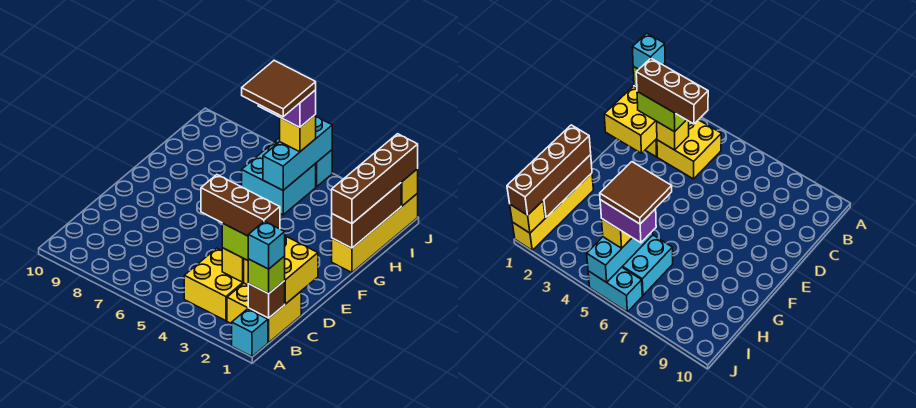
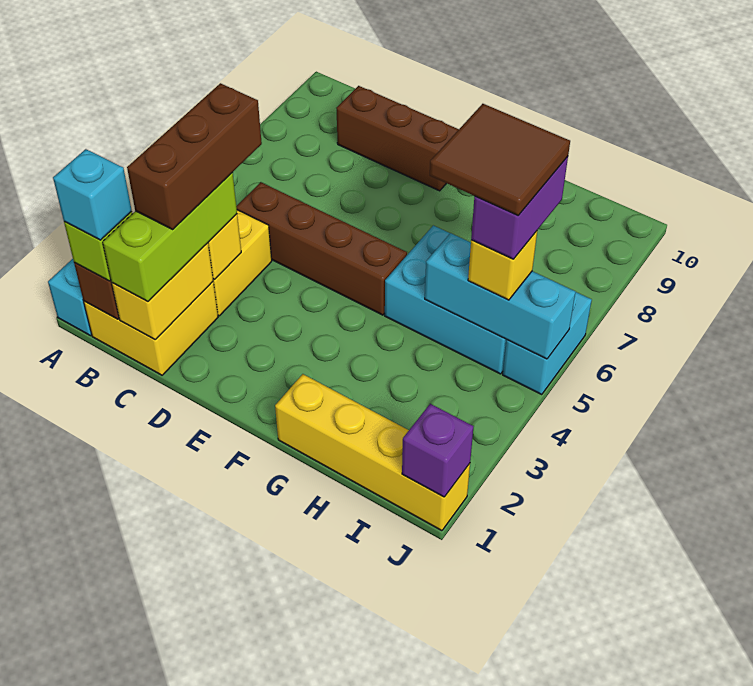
yellow 2x2 brick [244,236,318,304] -> yellow 1x2 brick [112,243,213,340]
lime 1x2 brick [222,223,248,260] -> lime 1x3 brick [103,173,237,302]
brown 1x3 brick [332,183,401,248] -> brown 1x3 brick moved to [336,86,459,191]
brown 1x4 brick [332,134,418,224] -> brown 1x4 brick moved to [236,182,407,315]
cyan 2x2 brick [242,142,316,215] -> cyan 2x3 brick [385,225,507,374]
yellow 1x1 brick [401,169,418,206] -> purple 1x1 brick [402,404,474,497]

